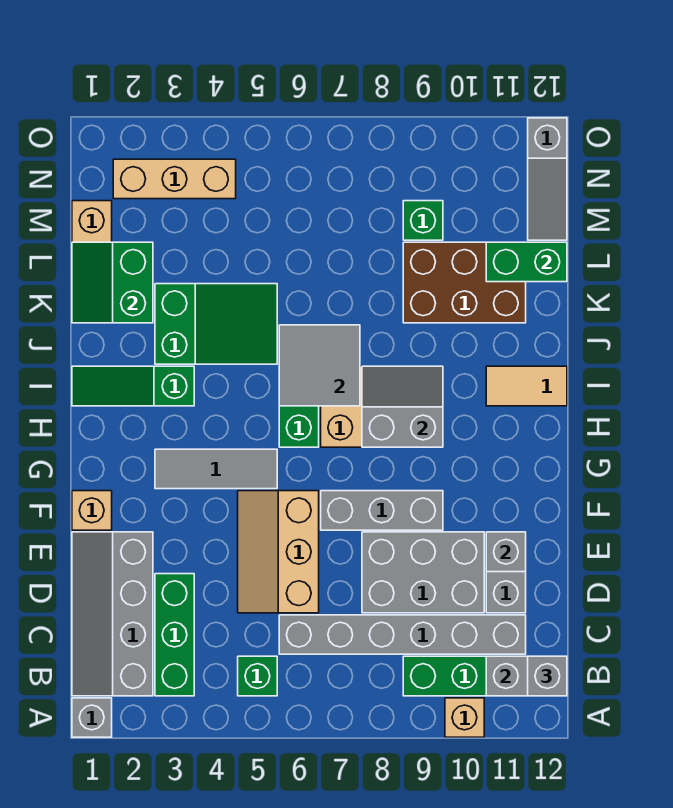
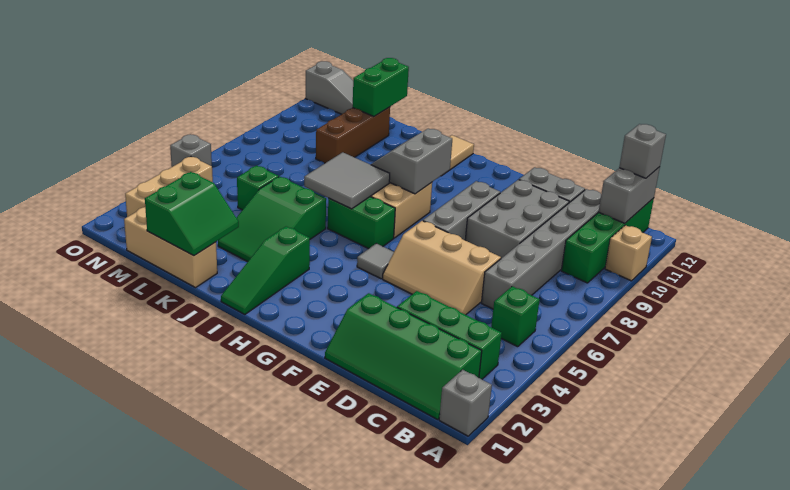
grey 2x4 slope [72,532,153,696] -> green 2x4 slope [325,293,482,420]
grey 1x1 brick [486,532,526,572] -> grey 1x1 brick moved to [170,134,212,167]
tan 1x1 brick [72,491,112,530] -> none
grey 1x3 tile [155,449,277,489] -> grey 1x1 tile [357,243,394,279]
green 2x3 slope [155,284,277,364] -> green 2x3 slope turned to [218,176,326,262]
green 2x2 slope [72,242,153,323] -> green 2x2 slope turned to [145,172,239,256]
brown 2x3 brick [403,242,526,323] -> brown 1x3 brick [316,107,390,163]
green 1x1 brick [403,201,443,240] -> green 1x1 brick moved to [237,166,279,210]

